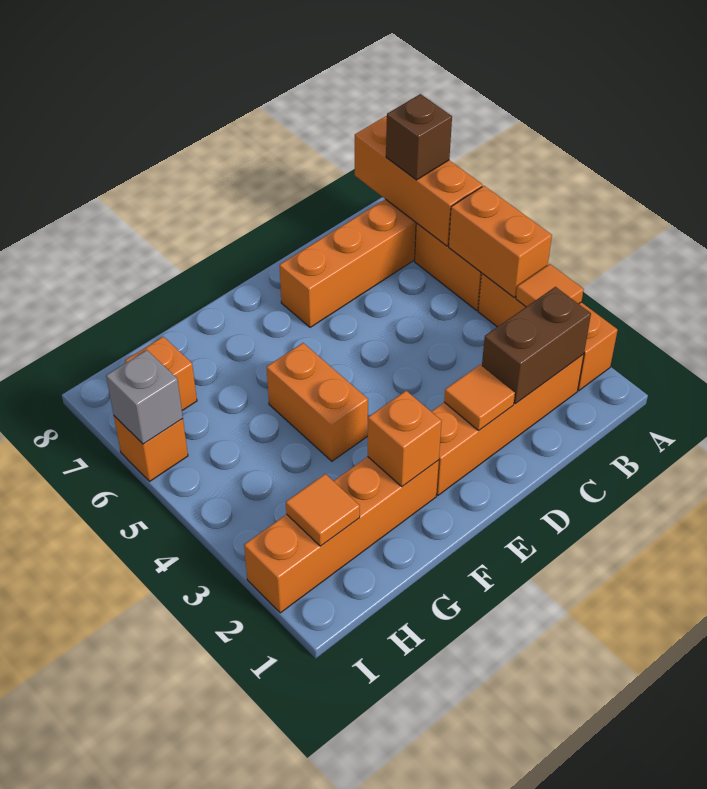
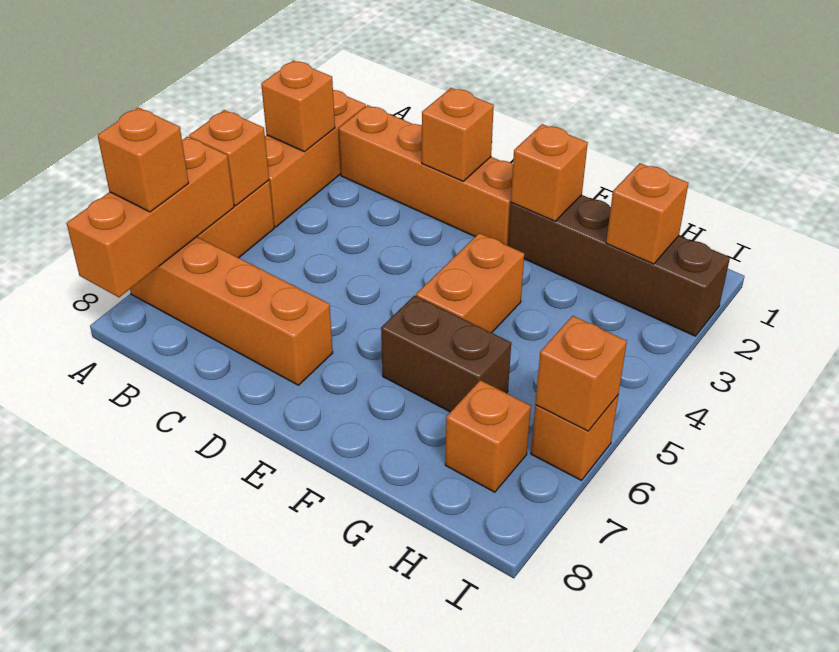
orange 1x1 tile [516,264,584,307] -> orange 1x1 brick [261,61,335,152]
orange 1x2 brick [449,186,552,297] -> orange 1x1 brick [189,110,269,206]
brown 1x1 brick [386,94,452,180] -> orange 1x1 brick [97,108,189,212]
brown 1x2 brick [482,287,591,404] -> brown 1x2 brick moved to [381,296,511,412]
orange 1x1 tile [444,365,515,431] -> orange 1x1 brick [422,88,494,181]
orange 1x4 brick [244,457,439,613] -> brown 1x4 brick [508,195,730,336]
orange 1x1 tile [286,474,360,546] -> orange 1x1 brick [606,163,688,264]
grey 1x1 brick [106,350,183,444] -> orange 1x1 brick [535,316,627,431]

